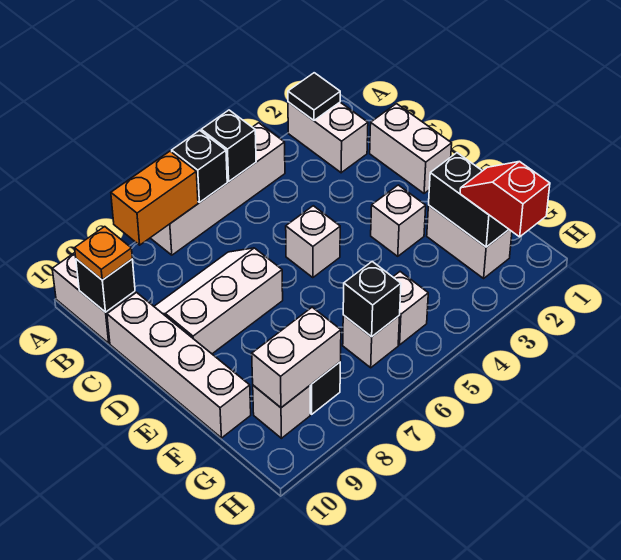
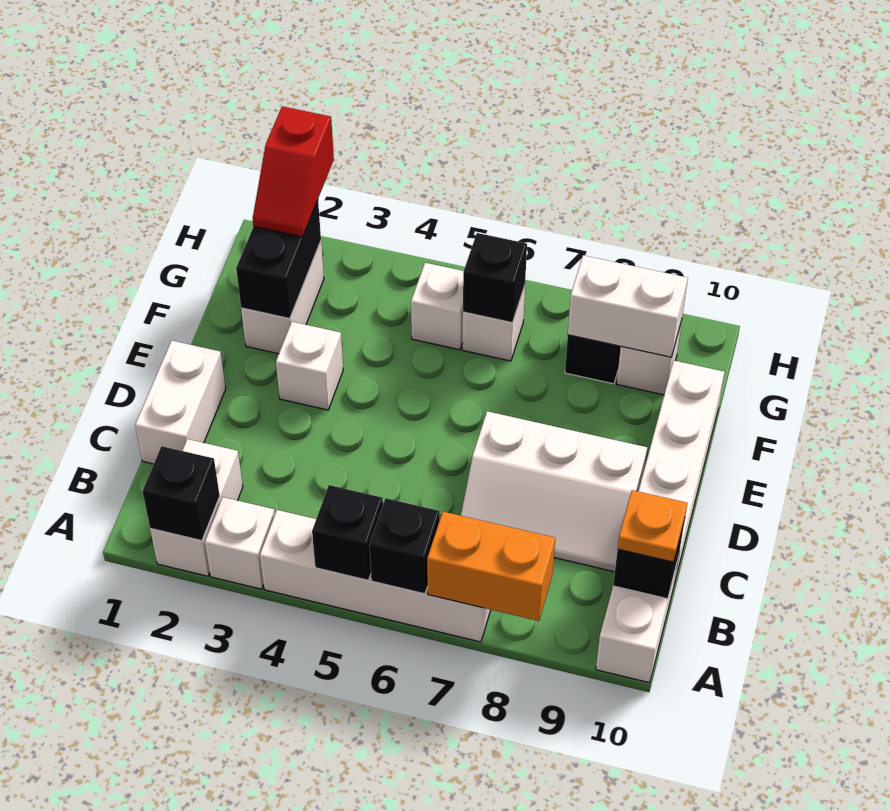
black 1x1 tile [288,73,340,120] -> black 1x1 brick [142,446,220,541]
white 1x1 brick [286,206,340,278] -> white 1x1 brick moved to [205,497,275,589]

